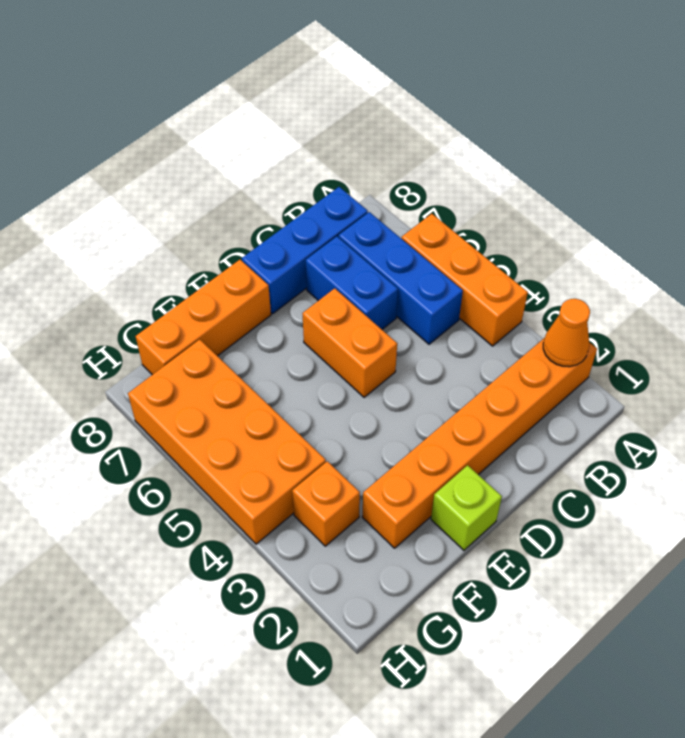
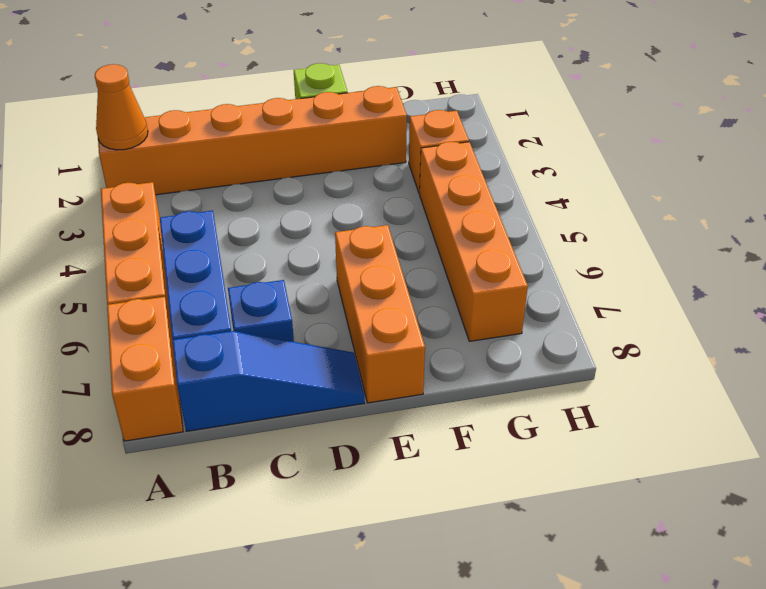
blue 1x3 brick [242,187,368,314] -> blue 1x3 slope [173,331,364,431]
blue 1x2 brick [306,236,398,329] -> blue 1x1 brick [228,280,294,342]
orange 1x2 brick [302,288,397,397] -> orange 1x2 brick moved to [107,297,183,441]
orange 1x3 brick [136,260,271,375] -> orange 1x3 brick turned to [335,225,425,403]
orange 2x4 brick [128,339,326,544] -> orange 1x4 brick [420,142,528,341]

